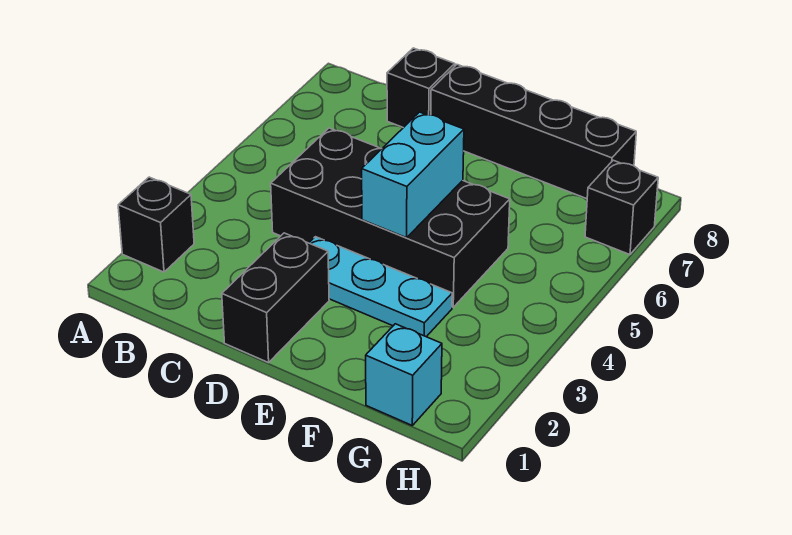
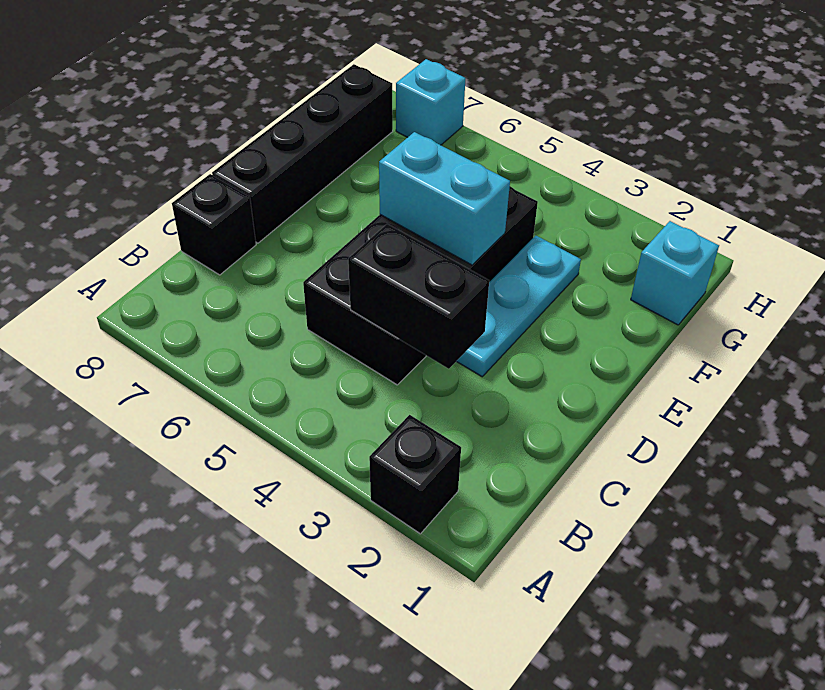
black 1x2 brick [222,233,329,363] -> black 1x2 brick moved to [348,224,489,369]
black 1x1 brick [585,160,658,255] -> cyan 1x1 brick [396,59,466,145]

